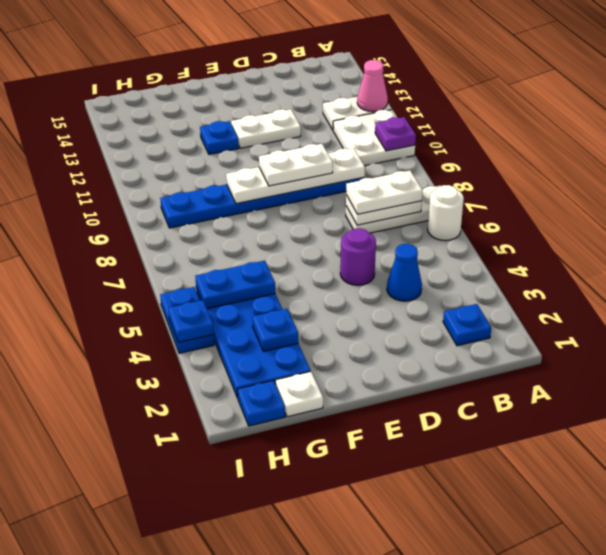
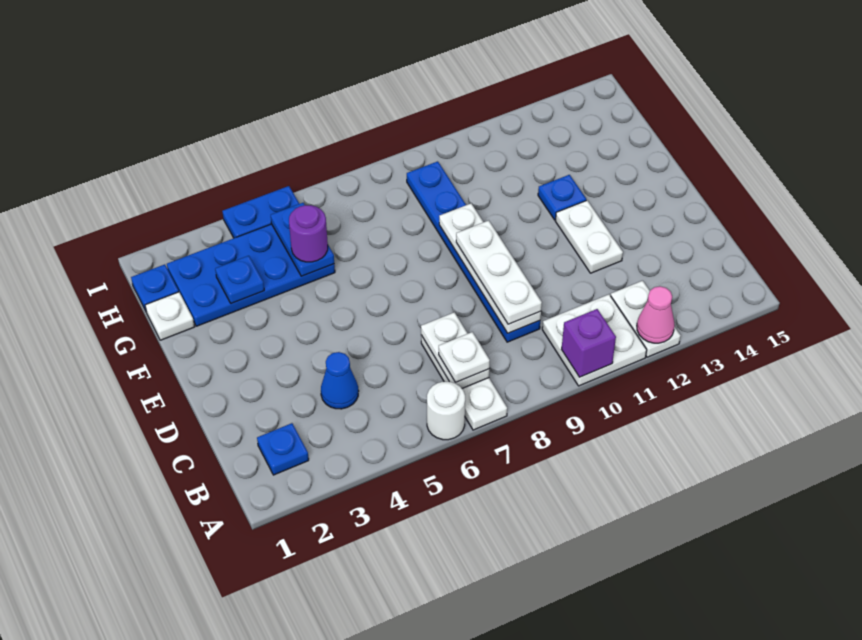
purple 1x1 plate [375,117,416,151] -> purple 1x1 brick [561,309,616,377]
white 1x2 plate [346,171,423,214] -> white 1x1 plate [439,332,490,383]
purple 1x1 round brick [340,228,376,285] -> purple 1x1 round brick moved to [289,205,328,262]
white 1x2 plate [259,144,333,186] -> white 1x3 plate [456,220,542,324]
blue 1x1 plate [168,300,214,343] -> none

